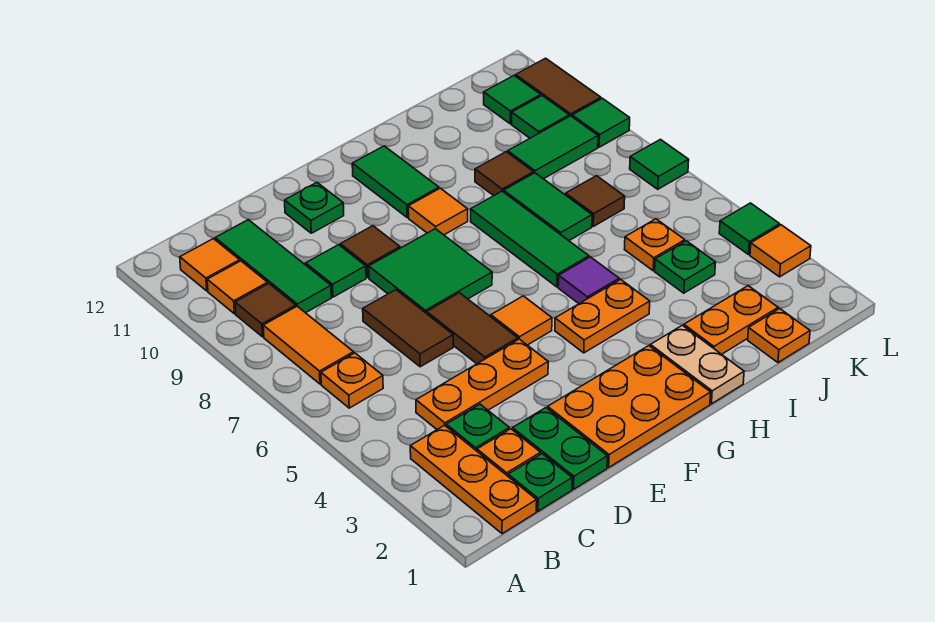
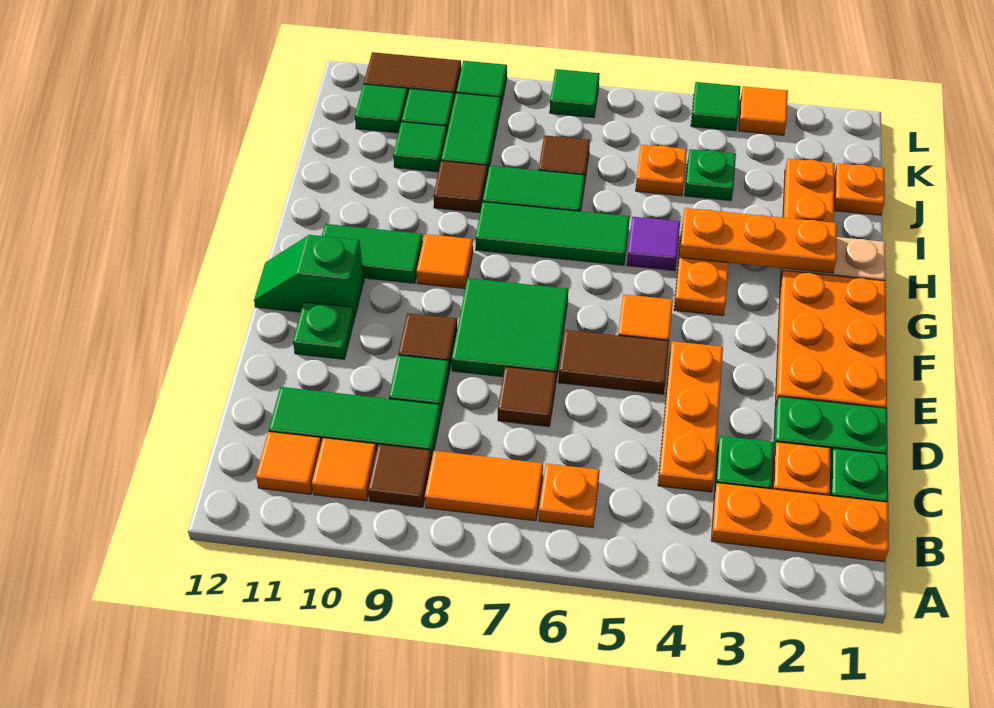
brown 1x2 tile [363,290,453,367] -> brown 1x1 tile [498,367,556,427]
none -> green 1x2 slope [254,235,364,318]
none -> orange 1x3 plate [679,208,837,273]
none -> green 1x1 tile [393,122,447,172]

